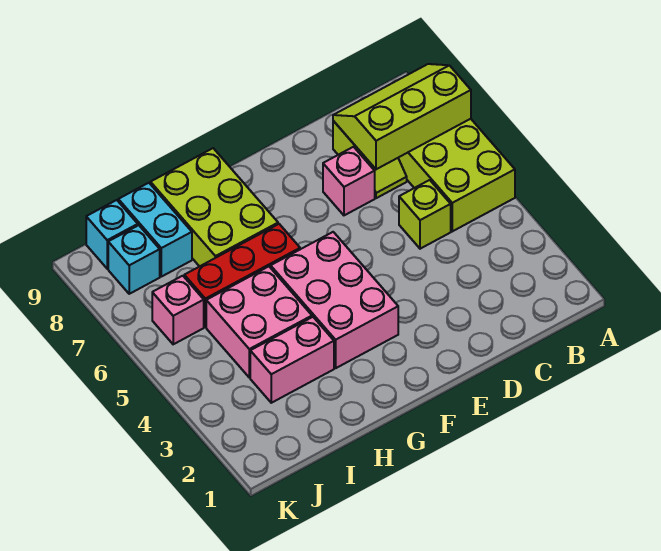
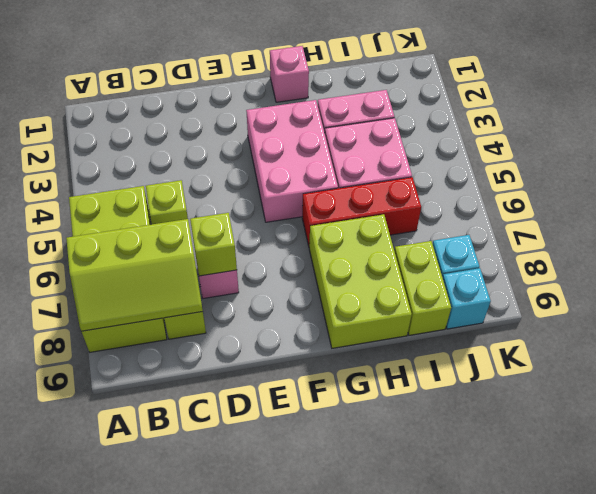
none -> lime 1x1 brick [190,213,237,276]
cyan 1x2 brick [118,183,192,277] -> lime 1x2 brick [394,241,451,335]
pink 1x1 brick [152,276,204,344] -> pink 1x1 brick moved to [270,46,309,102]

